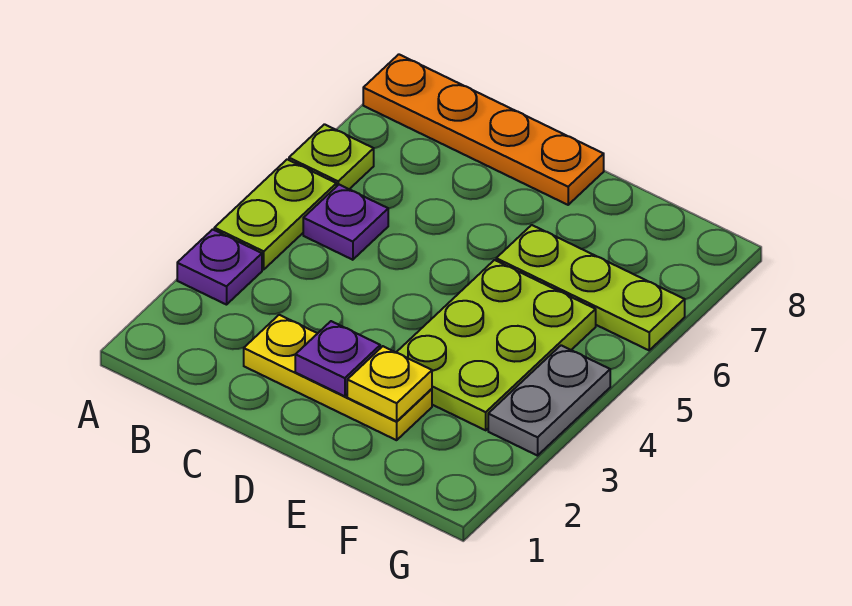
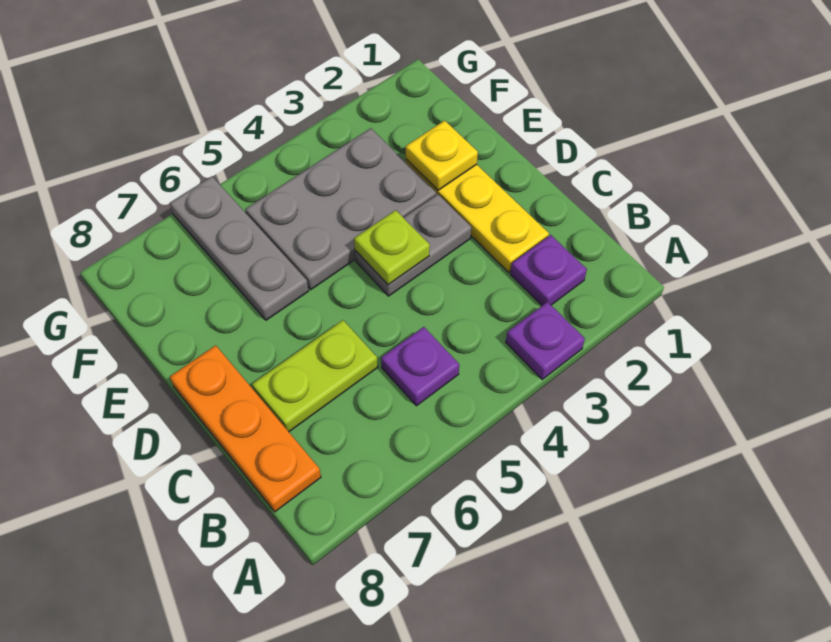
lime 1x2 plate [214,159,336,270] -> lime 1x2 plate moved to [252,320,378,432]
lime 1x1 plate [289,124,374,189] -> lime 1x1 plate moved to [354,210,430,285]
orange 1x4 plate [363,54,604,205] -> orange 1x3 plate [170,345,321,512]
purple 1x1 plate [295,321,380,396] -> purple 1x1 plate moved to [510,235,587,305]
lime 2x3 plate [396,260,596,430] -> grey 2x3 plate [245,128,436,290]
lime 1x3 plate [496,225,685,350] -> grey 1x3 plate [170,177,309,320]
grey 1x2 plate [488,345,610,456] -> grey 1x2 plate moved to [355,194,471,296]

